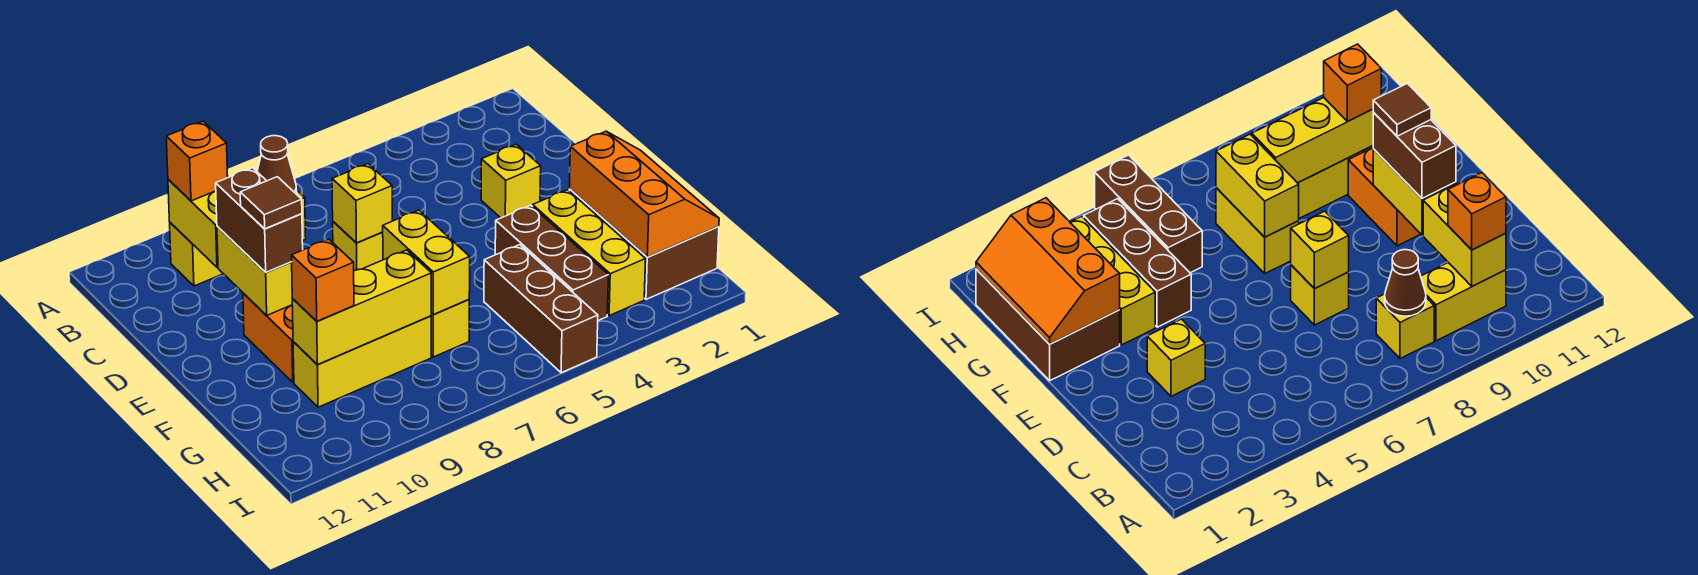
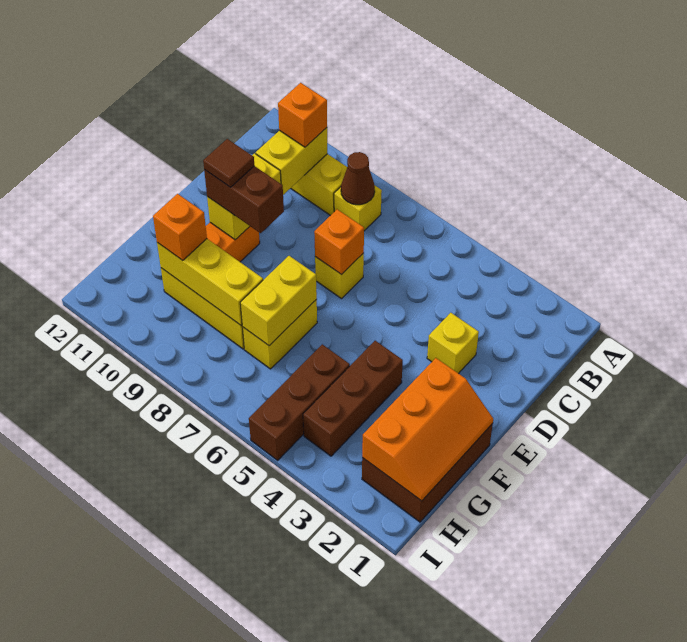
yellow 1x1 brick [332,164,392,243] -> orange 1x1 brick [314,209,364,275]
brown 1x2 brick [216,168,303,272] -> brown 1x2 brick turned to [204,166,284,233]
yellow 1x3 brick [533,190,646,316] -> none

